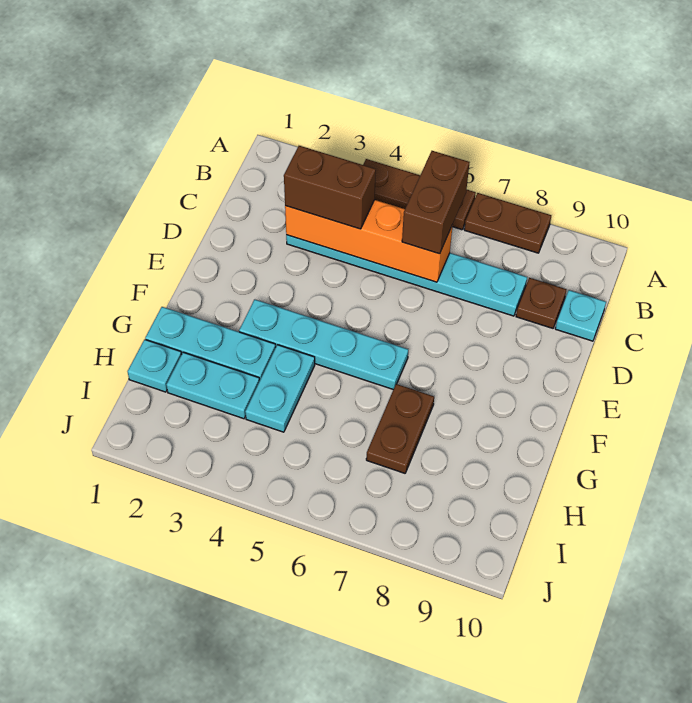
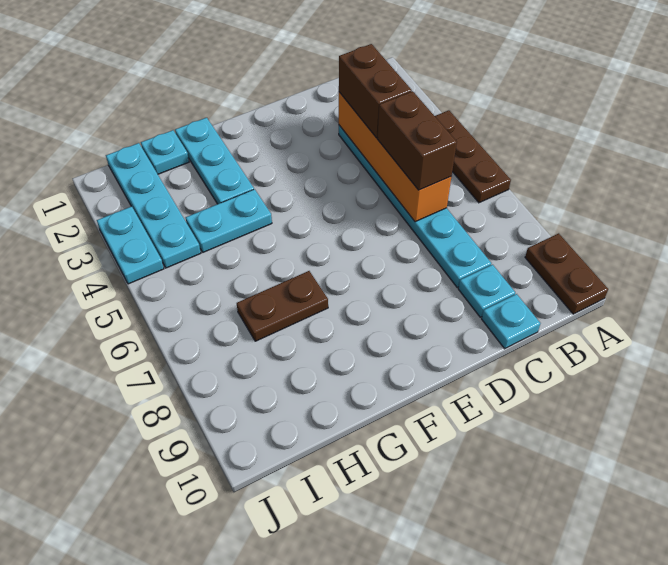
brown 1x2 plate [464,193,551,253] -> brown 1x2 plate moved to [525,233,608,314]
brown 1x2 brick [402,151,470,254] -> brown 1x2 brick turned to [377,91,457,190]
brown 1x1 plate [516,278,567,328] -> cyan 1x1 plate [458,265,515,317]
cyan 1x4 plate [239,299,408,390] -> cyan 1x4 plate moved to [106,143,201,268]
cyan 1x2 plate [167,352,259,419] -> cyan 1x2 plate moved to [97,206,164,284]

